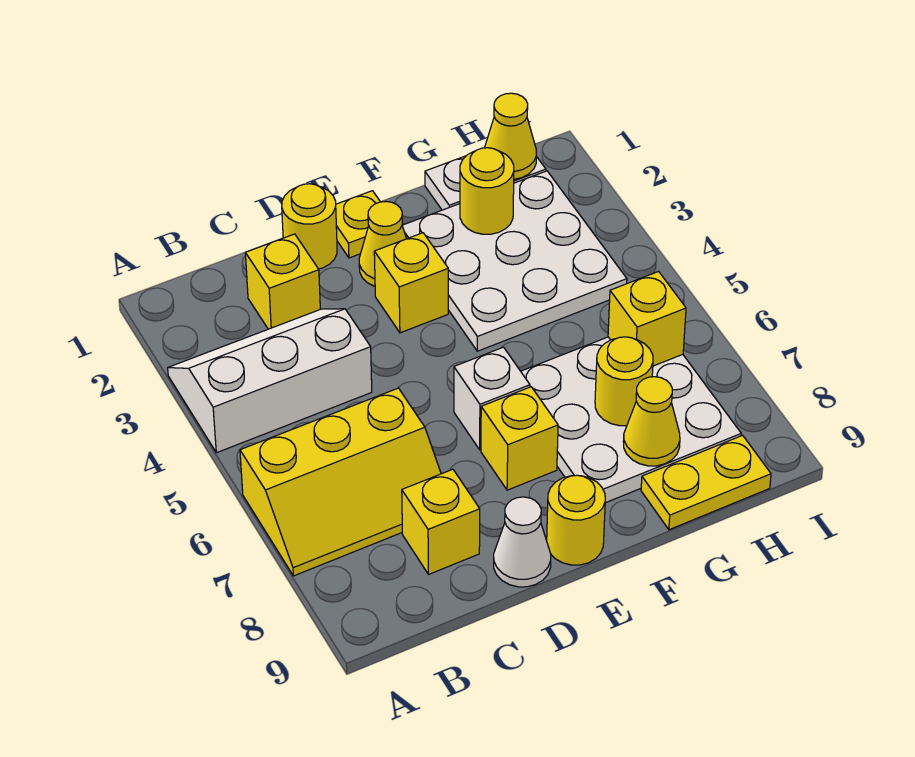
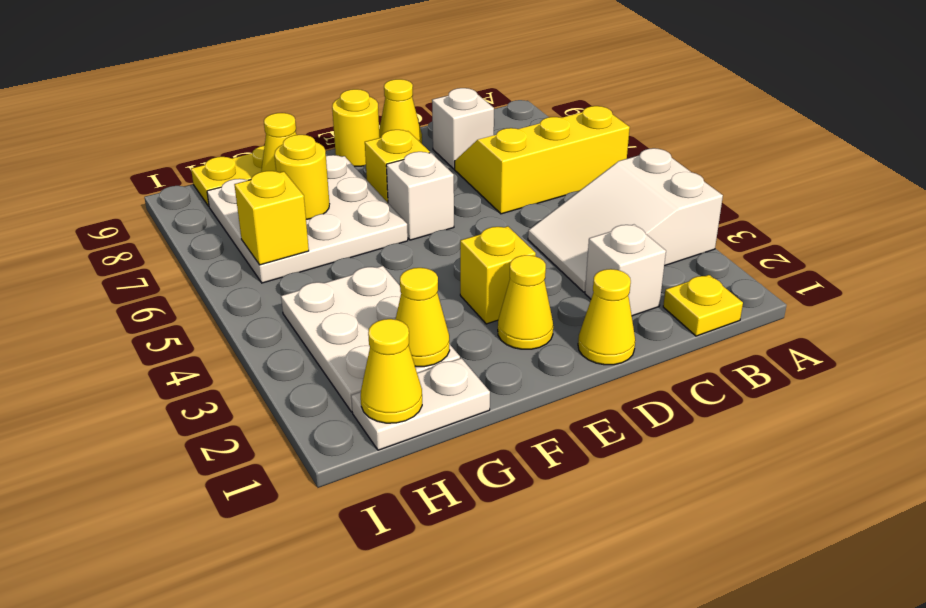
white 2x3 slope [168,309,372,453] -> white 2x3 slope turned to [528,148,723,292]
yellow 1x1 brick [245,234,320,329] -> white 1x1 brick [585,225,666,316]
yellow 1x1 brick [402,469,480,574] -> white 1x1 brick [432,88,494,169]
yellow 1x1 round brick [282,184,337,269] -> yellow 1x1 cone [578,269,635,365]
white 1x1 cone [494,497,551,587] -> yellow 1x1 cone [379,79,422,144]
yellow 1x1 plate [336,191,380,258] -> yellow 1x1 plate moved to [663,275,743,336]
white 3x3 plate [402,171,627,351] -> white 2x3 plate [281,266,460,412]
yellow 1x1 round brick [460,148,514,234] -> yellow 1x1 cone [395,268,450,367]

